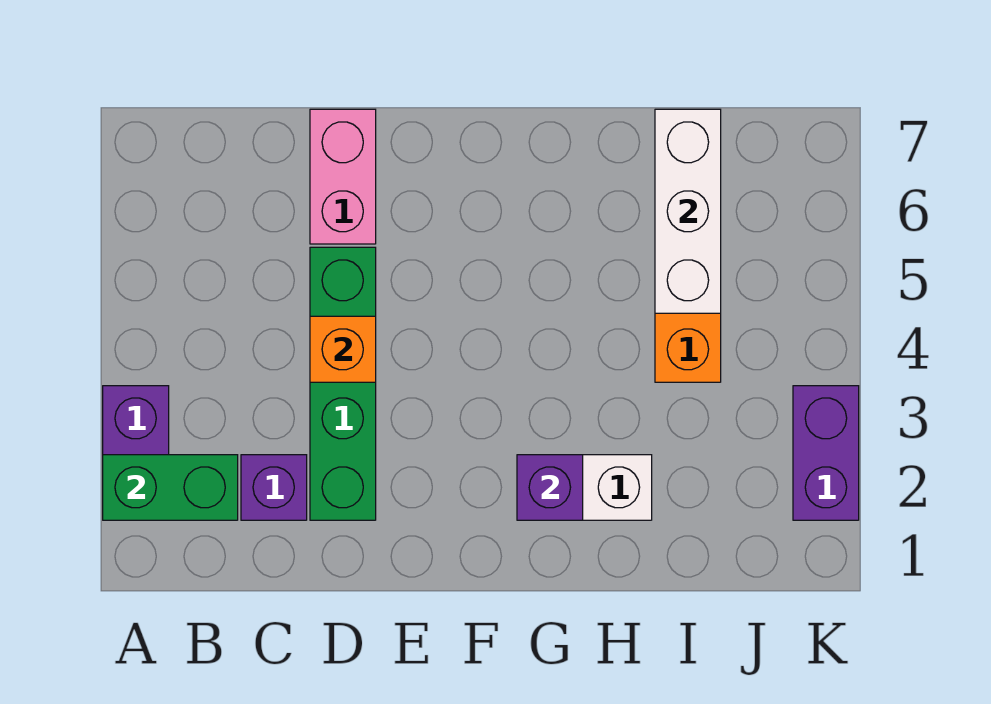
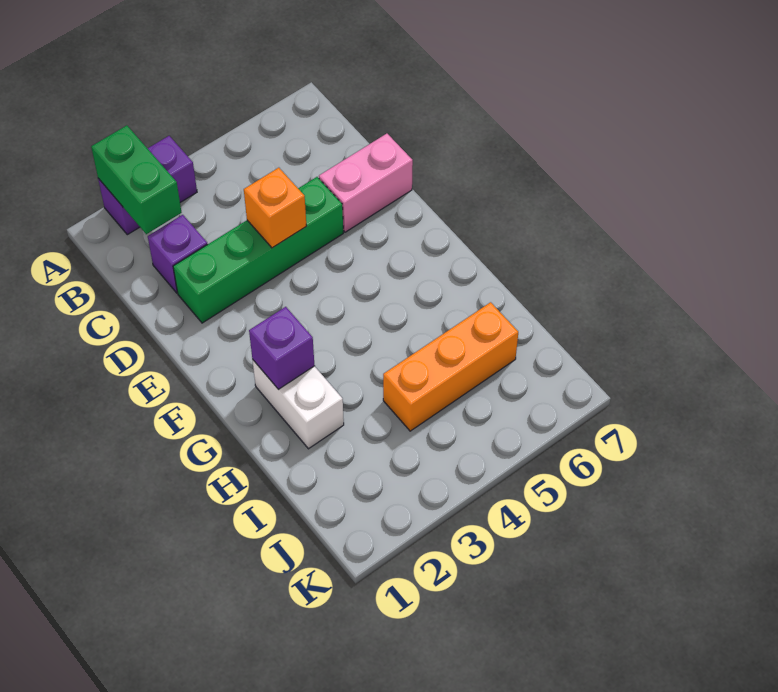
white 1x3 brick [655,109,721,313] -> none
purple 1x2 brick [793,386,859,520] -> none

